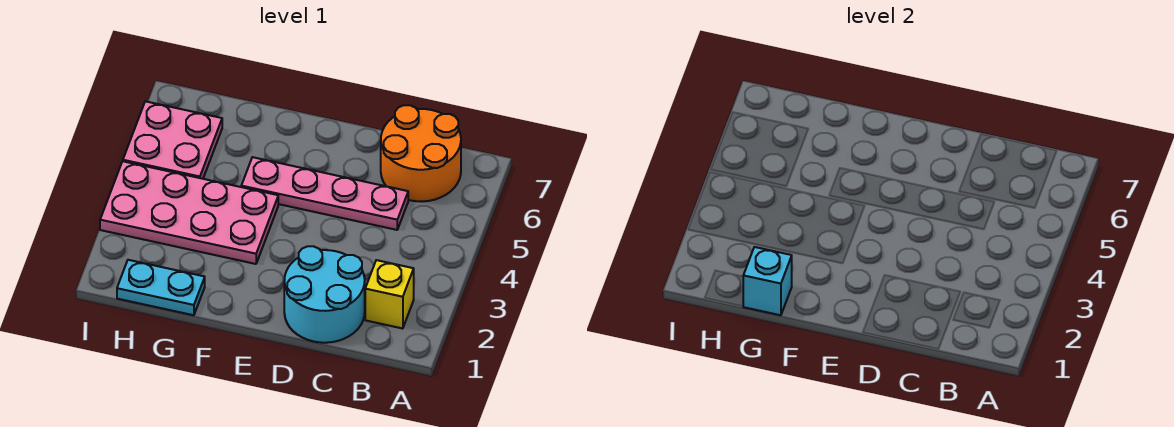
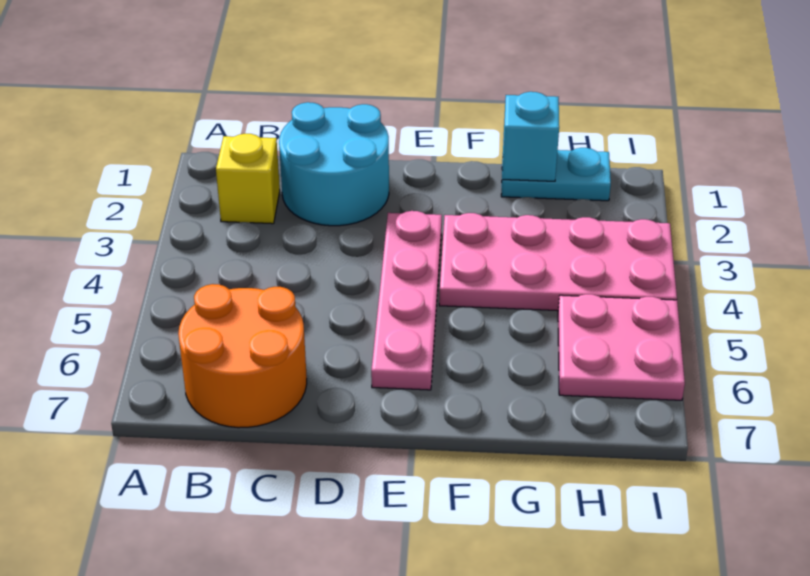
pink 1x4 plate [241,157,408,230] -> pink 1x4 plate turned to [371,211,442,390]

